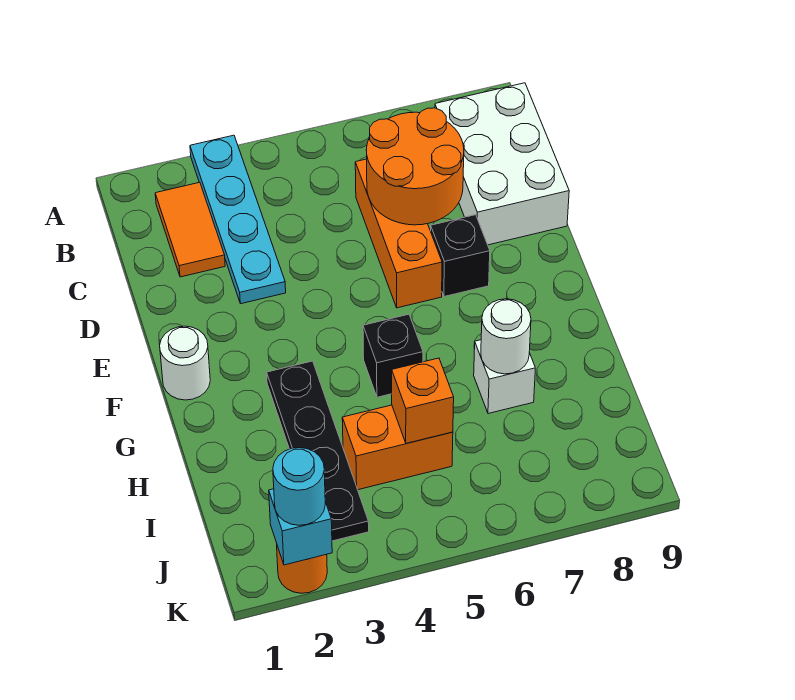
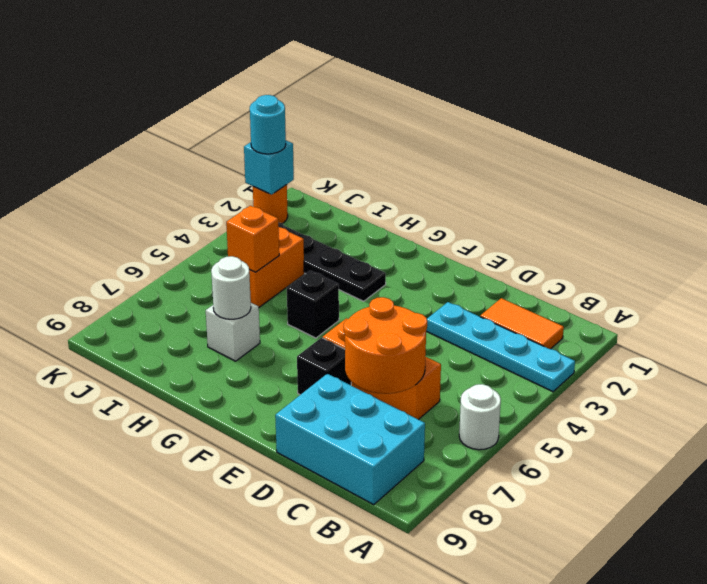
white 2x3 brick [435,83,569,245] -> cyan 2x3 brick [275,374,425,505]
white 1x1 round brick [160,326,210,400] -> white 1x1 round brick moved to [459,384,501,450]

